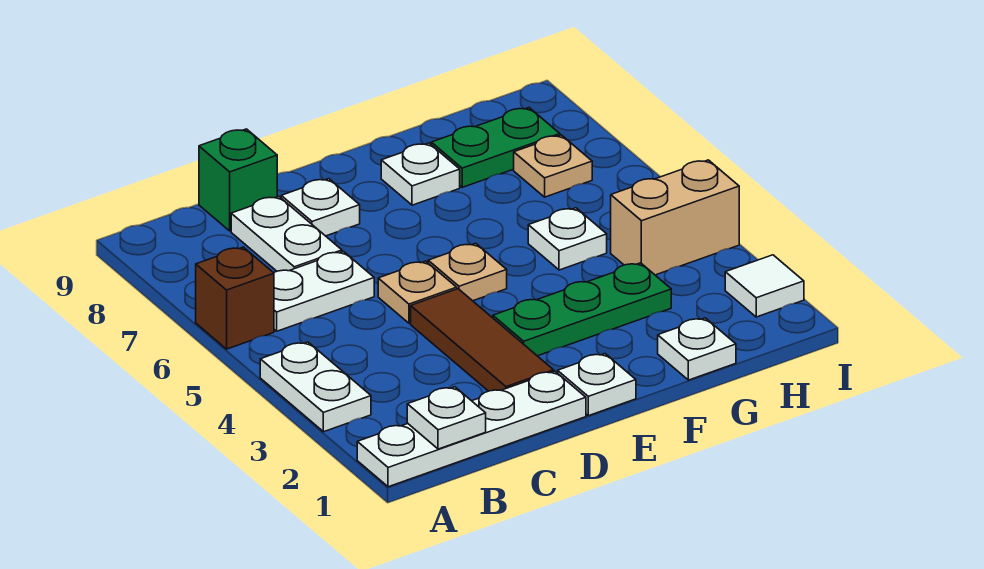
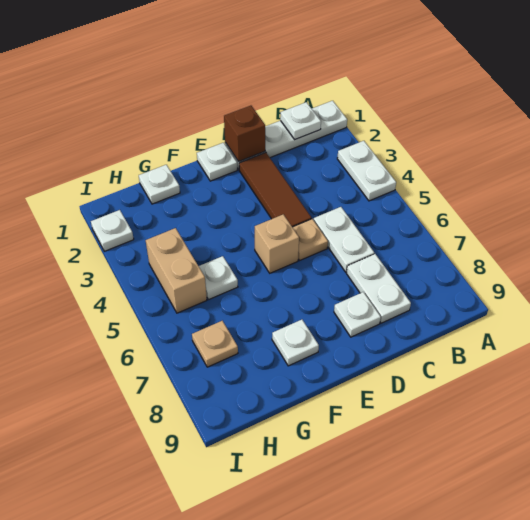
brown 1x1 brick [196,247,274,349] -> brown 1x1 brick moved to [224,106,265,162]
white 1x2 plate [274,251,374,331] -> white 1x2 plate turned to [314,207,374,272]
green 1x1 brick [199,129,277,231] -> none
green 1x3 plate [493,263,671,356] -> none
tan 1x1 plate [428,243,507,301] -> tan 1x1 brick [255,214,299,273]
green 1x2 plate [431,108,560,187] -> none
tan 1x2 brick [611,160,739,275] -> tan 1x2 brick turned to [146,228,207,313]
white 1x1 tile [725,255,804,317] -> white 1x1 plate [91,210,134,251]

